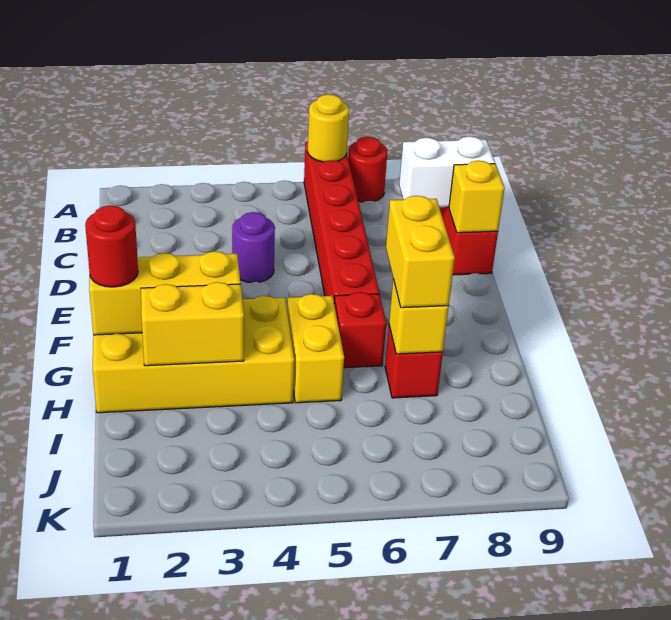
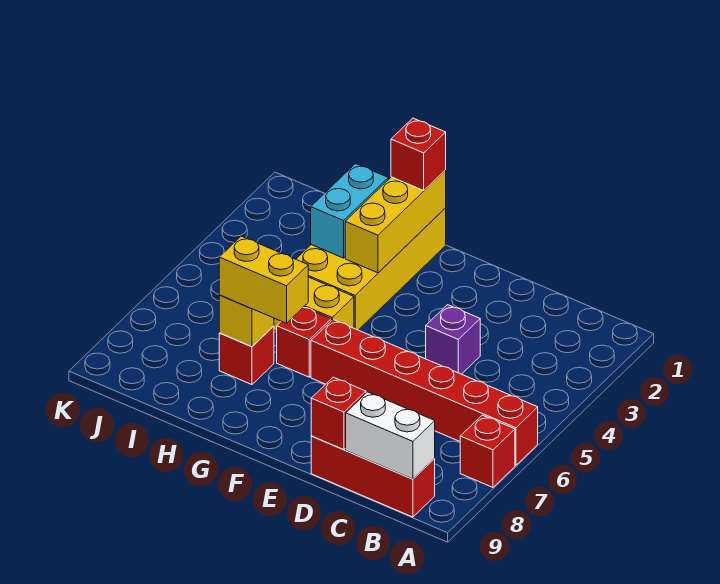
yellow 1x1 round brick [308,95,349,162] -> none
red 1x1 round brick [348,137,387,202] -> red 1x1 brick [460,415,515,487]
white 1x2 brick [399,136,495,207] -> white 1x2 brick turned to [346,392,435,479]
purple 1x1 round brick [232,212,275,283] -> purple 1x1 brick [426,305,480,374]
yellow 1x1 brick [449,161,505,233] -> red 1x1 brick [311,377,366,450]
red 1x1 round brick [85,205,138,287] -> red 1x1 brick [391,118,446,190]
yellow 1x2 brick [141,282,244,366] -> cyan 1x2 brick [311,164,388,258]

